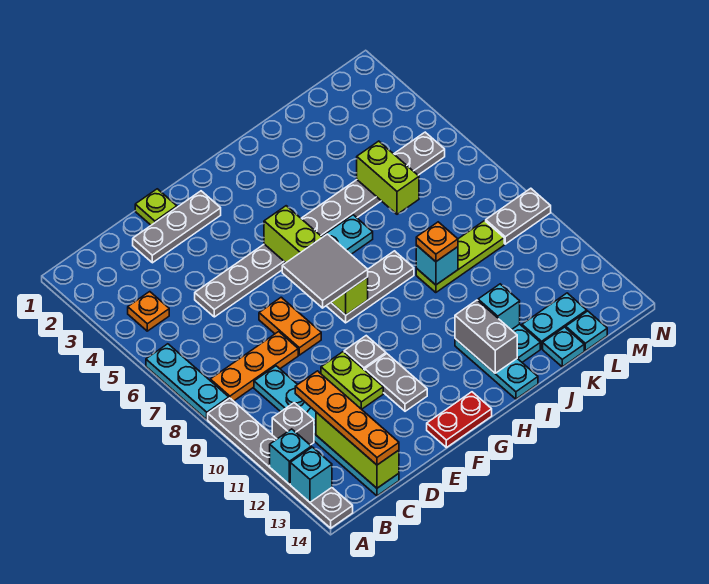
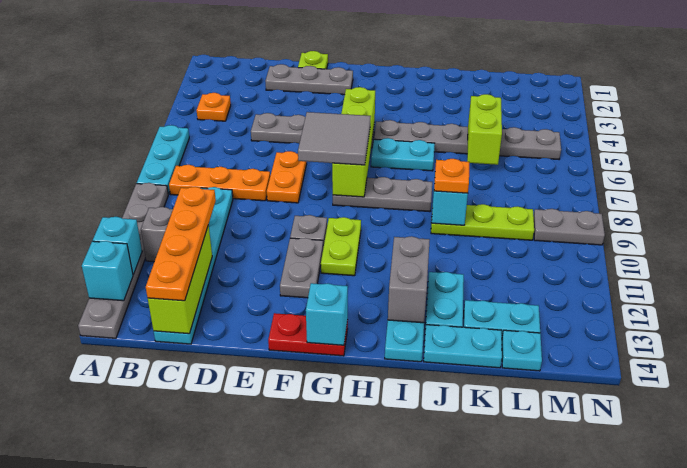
lime 1x2 plate [321,352,383,409] -> lime 1x2 plate moved to [321,217,361,276]
cyan 1x1 brick [478,284,520,330] -> cyan 1x1 brick moved to [306,283,348,345]
cyan 1x1 plate [543,327,584,367] -> cyan 1x2 plate [424,325,502,368]

